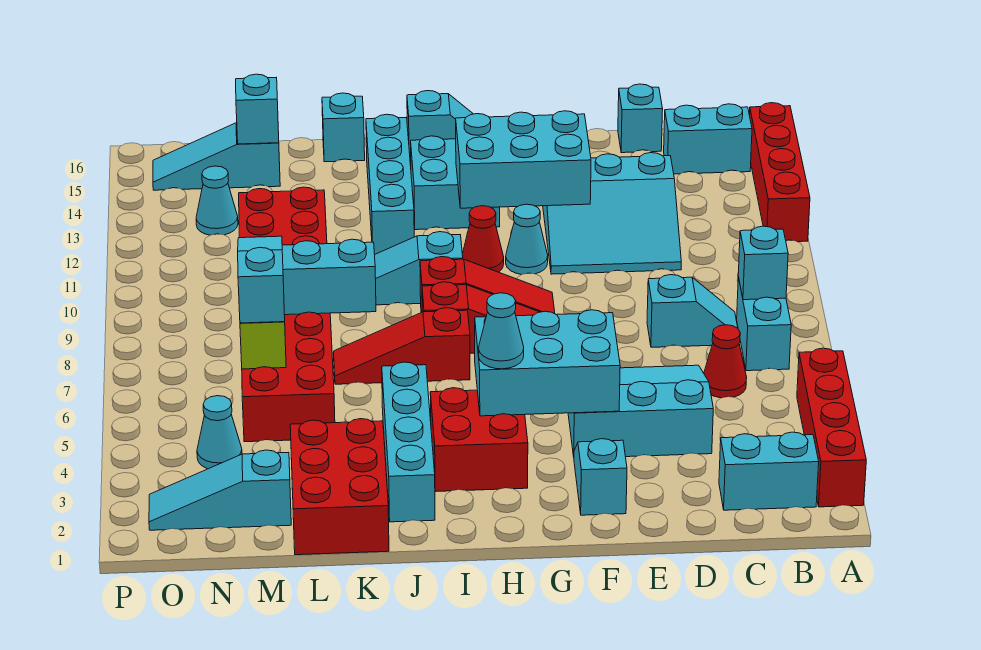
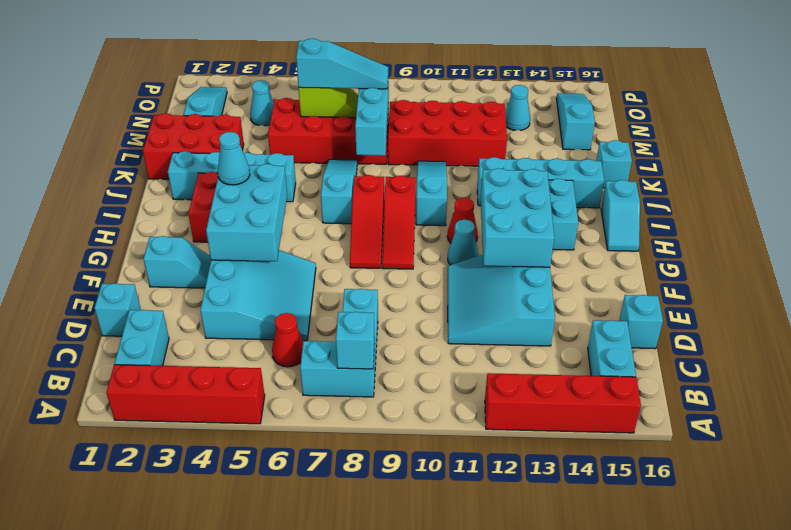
red 1x3 slope [334,308,470,384] -> cyan 1x3 slope [321,159,357,224]
cyan 1x1 brick [236,74,279,144] -> cyan 1x1 brick moved to [94,283,141,336]

